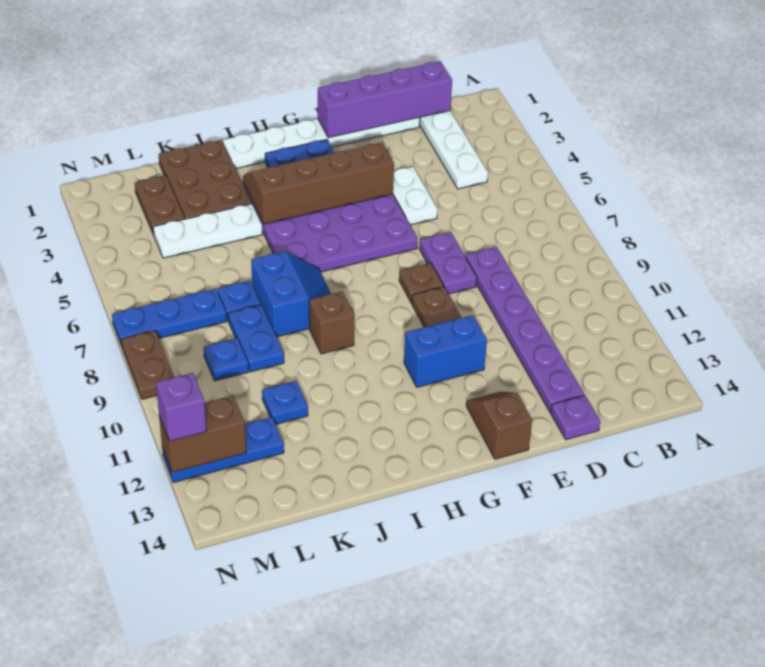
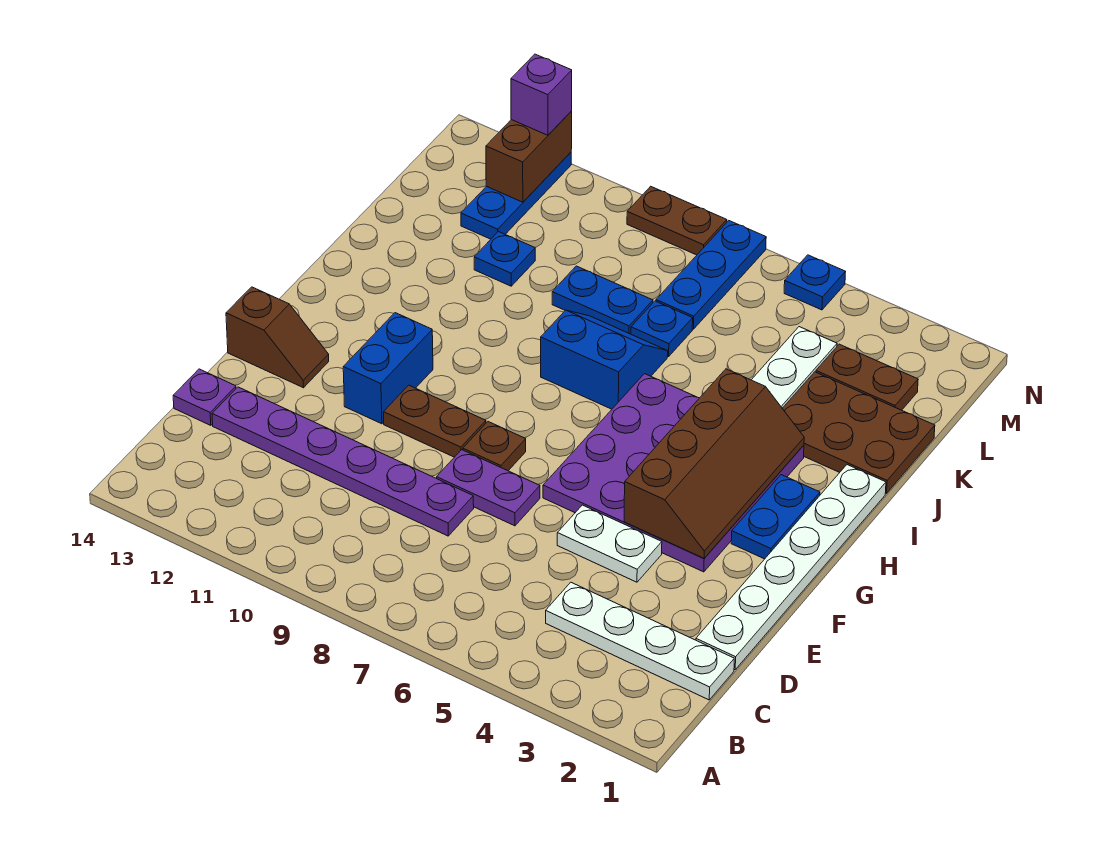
purple 1x4 brick [318,61,452,138] -> none
blue 2x2 slope [251,251,331,337] -> blue 2x2 slope turned to [541,310,668,409]
brown 1x1 brick [309,291,355,354] -> none
blue 1x1 plate [204,338,249,381] -> blue 1x1 plate moved to [784,255,845,310]

